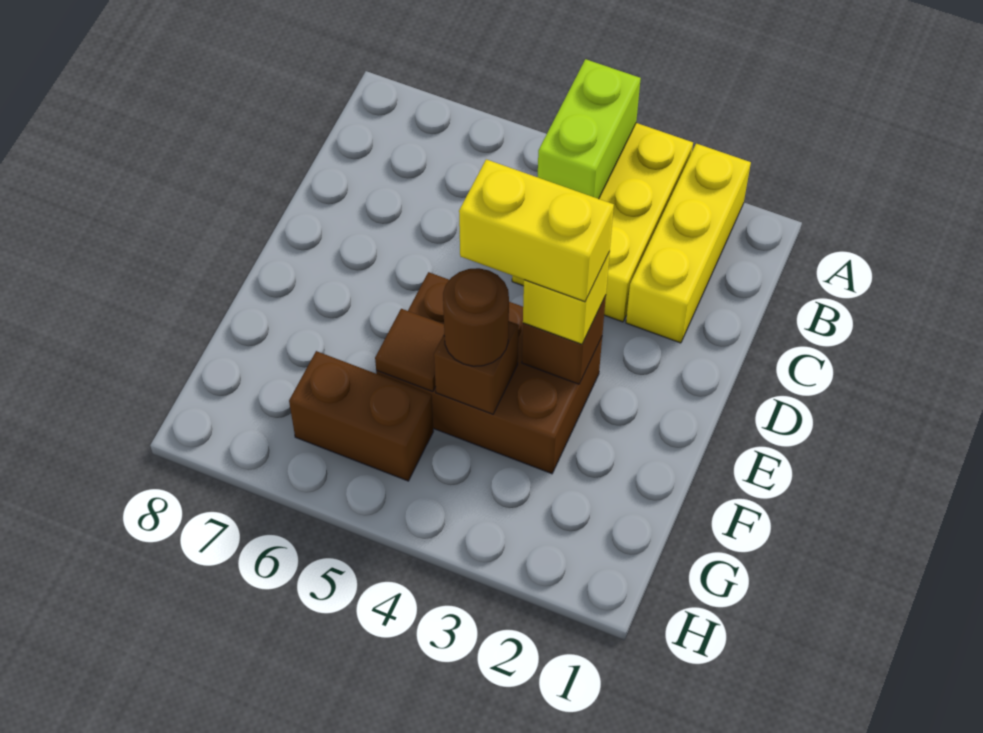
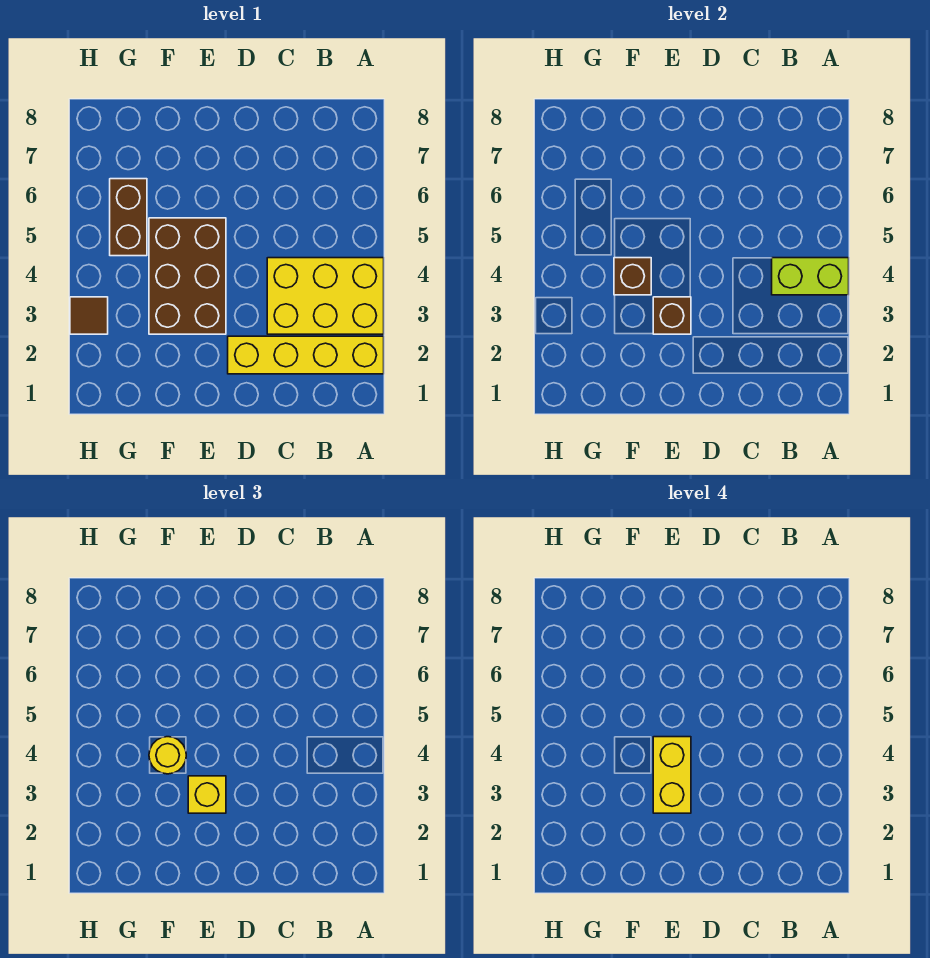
yellow 1x3 brick [626,144,751,343] -> yellow 1x4 brick [228,336,384,374]
brown 1x1 round brick [443,268,509,366] -> yellow 1x1 round brick [149,737,186,774]
brown 1x1 tile [375,309,444,392] -> brown 1x1 tile moved to [70,297,108,334]

